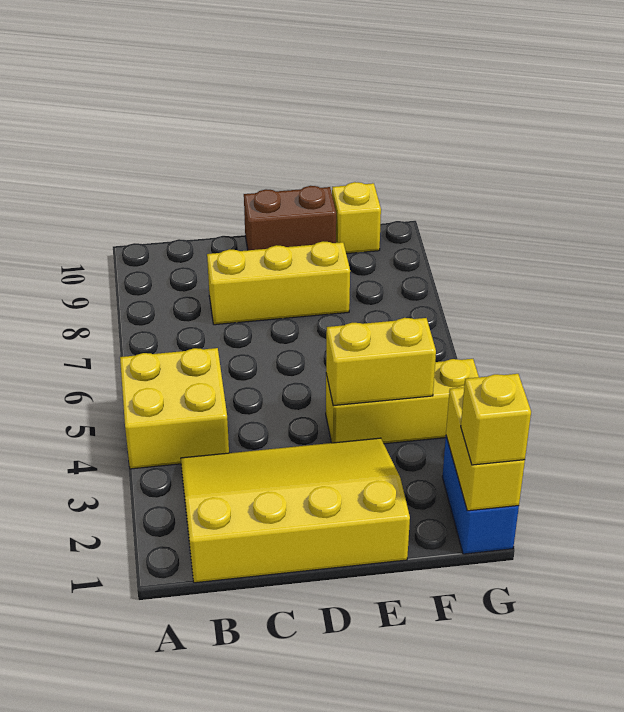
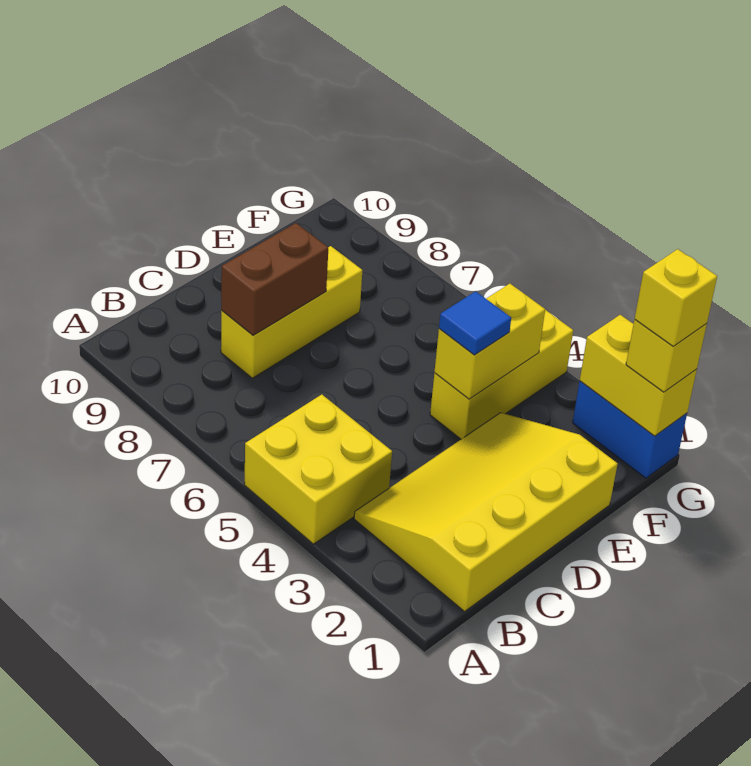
brown 1x2 brick [244,186,336,250] -> brown 1x2 brick moved to [221,223,328,335]
none -> blue 1x1 tile [439,291,511,355]
yellow 1x1 brick [332,182,381,254] -> yellow 1x1 brick moved to [635,249,717,346]

